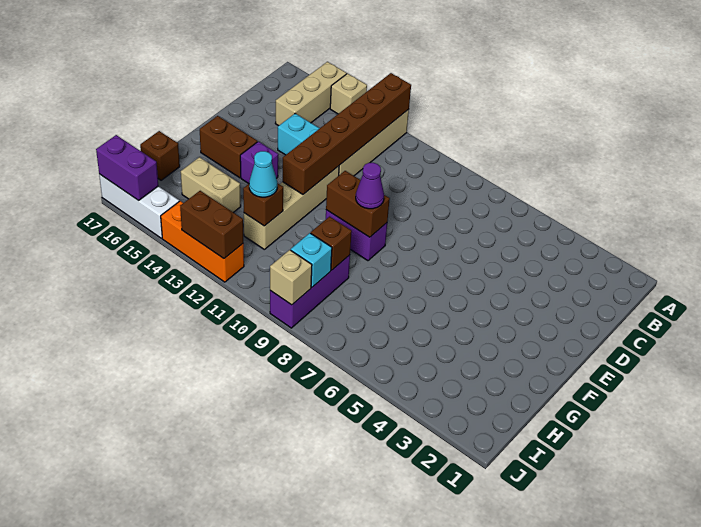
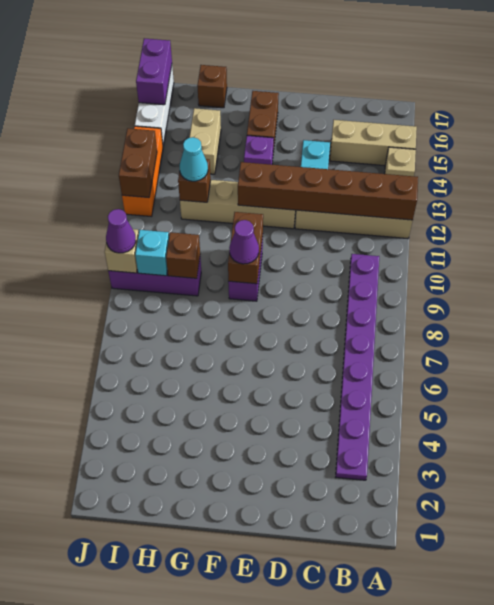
none -> purple 1x8 plate [336,254,379,480]
none -> purple 1x1 cone [106,209,136,253]

